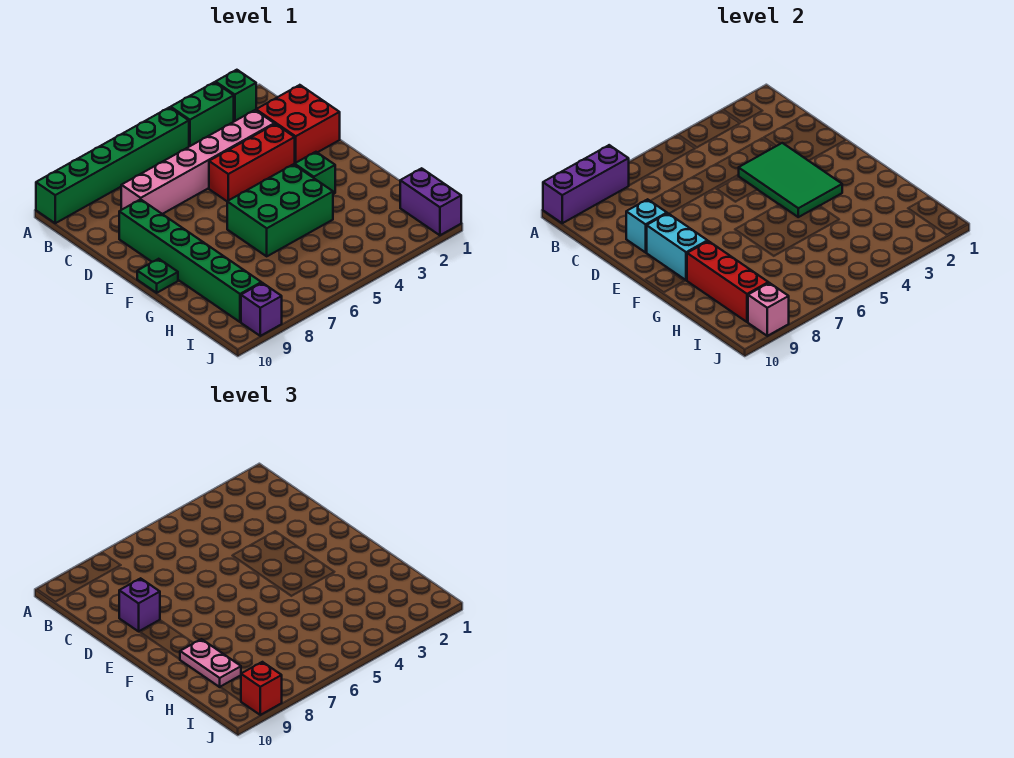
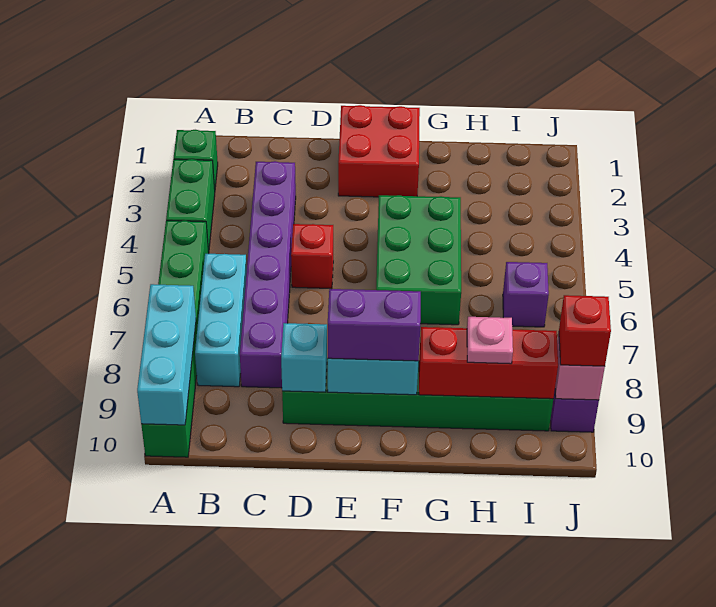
purple 1x3 brick [543,145,629,223] -> cyan 1x3 brick [137,284,196,425]
none -> cyan 1x3 brick [195,254,247,387]
red 2x2 brick [256,85,340,163] -> red 2x2 brick moved to [338,105,420,197]
pink 1x6 brick [121,110,274,214] -> purple 1x6 brick [240,161,296,388]
red 1x3 brick [209,124,295,201] -> red 1x1 brick [291,224,333,289]
green 2x3 tile [739,143,842,217] -> none
purple 1x1 brick [119,578,160,631] -> purple 1x1 brick moved to [503,262,549,327]
green 1x1 brick [295,152,335,194] -> none
green 1x1 plate [137,259,178,293] -> none
pink 1x2 plate [180,639,241,687] -> pink 1x1 plate [467,317,513,364]
purple 1x2 brick [400,168,461,235] -> purple 1x2 brick moved to [328,289,421,361]

